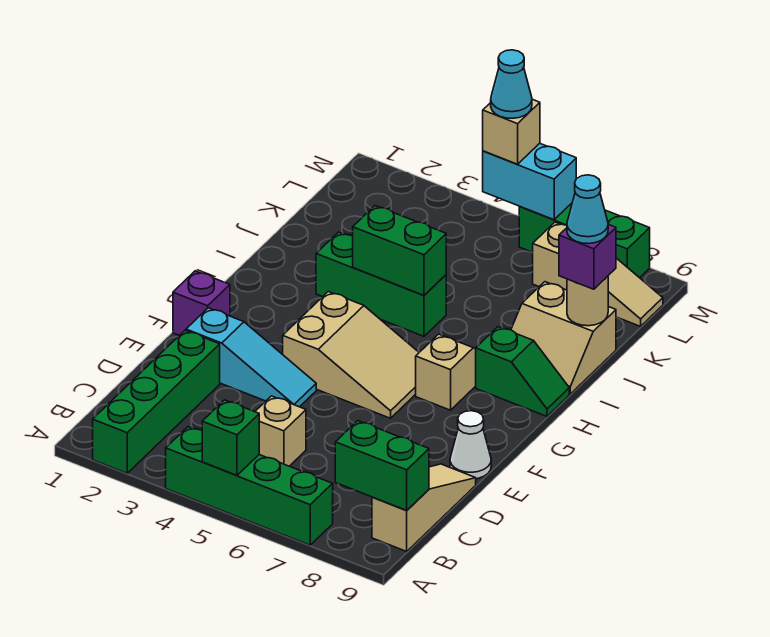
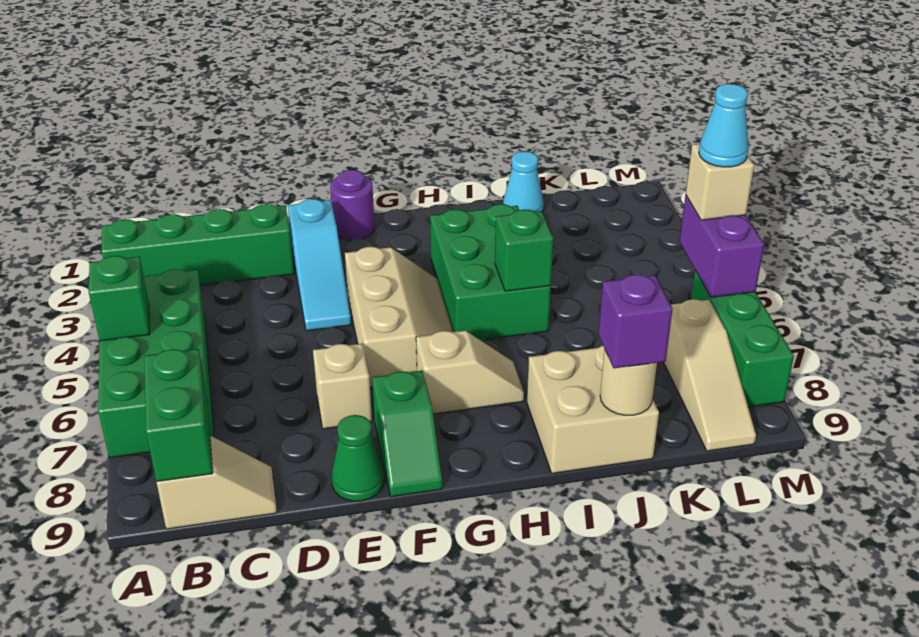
green 1x4 brick [166,427,333,545] -> green 2x4 brick [98,269,214,458]
tan 1x3 slope [372,464,476,551] -> tan 1x2 slope [157,436,277,529]
tan 1x1 brick [255,396,306,466] -> tan 1x1 brick moved to [313,344,372,429]
white 1x1 cone [450,411,491,479] -> green 1x1 cone [332,415,384,501]
purple 1x1 brick [173,271,230,335] -> purple 1x1 round brick [330,170,374,240]
tan 2x3 slope [283,292,419,418] -> tan 2x3 slope turned to [345,247,453,387]
green 1x2 slope [476,327,569,416] -> green 1x2 slope moved to [372,371,442,497]
green 1x3 brick [316,232,446,336] -> green 2x3 brick [430,204,551,340]
green 1x2 brick [353,206,446,295] -> green 1x1 brick [495,210,553,291]
tan 2x2 slope [511,282,616,394] -> tan 2x2 brick [527,346,659,473]
cyan 1x1 cone [567,175,608,244] -> cyan 1x1 cone moved to [503,151,544,212]
cyan 1x2 brick [483,143,576,220] -> purple 1x2 brick [680,195,764,297]

